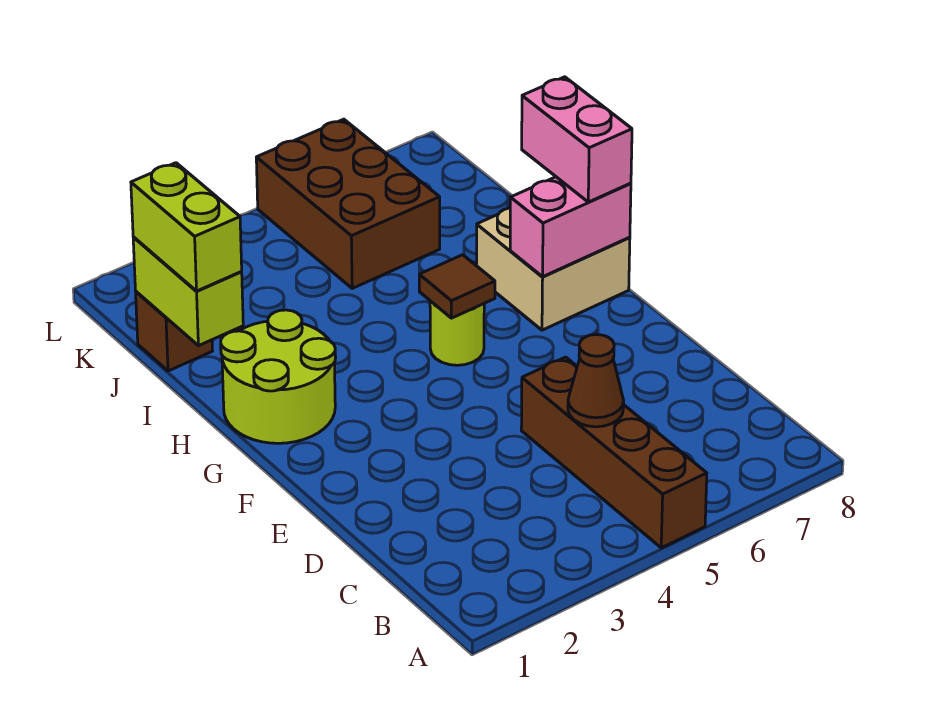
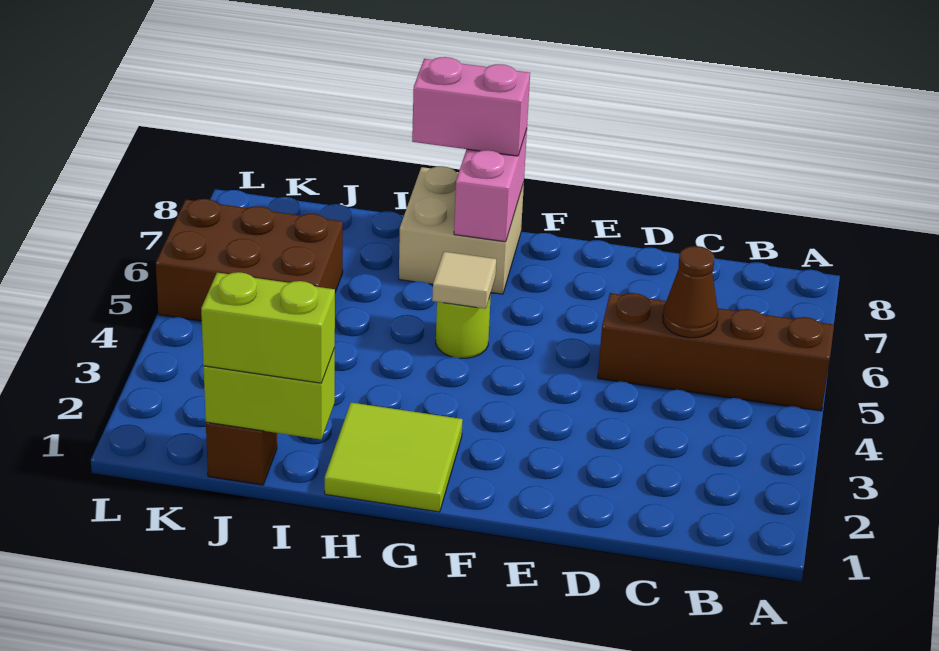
lime 2x2 round brick [221,310,336,443] -> lime 2x2 tile [325,403,463,512]
brown 1x1 tile [419,255,495,318] -> tan 1x1 tile [432,252,496,309]

